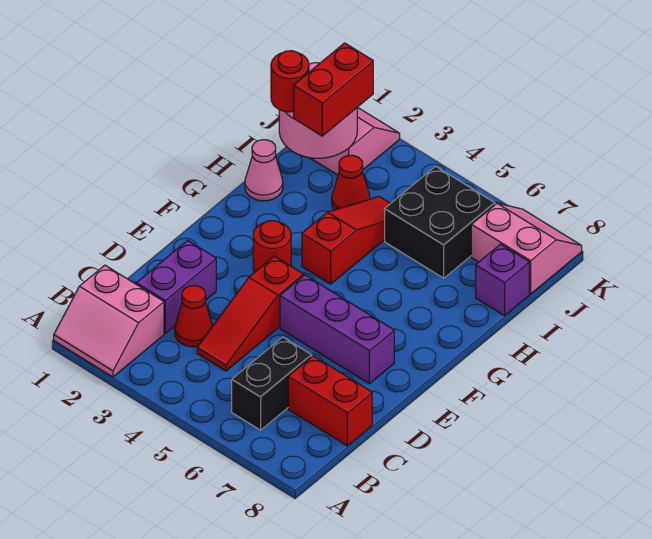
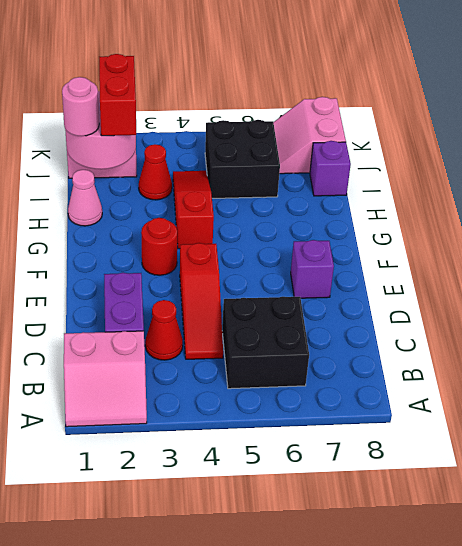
black 1x2 brick [232,337,312,430] -> black 2x2 brick [222,297,309,389]
red 1x2 brick [288,356,372,446] -> none
purple 1x3 brick [280,275,394,384] -> purple 1x1 brick [291,240,334,298]
red 1x1 round brick [271,51,309,112] -> pink 1x1 round brick [62,77,99,136]
pink 2x2 slope [471,203,582,294] -> pink 2x2 slope turned to [273,97,346,174]

